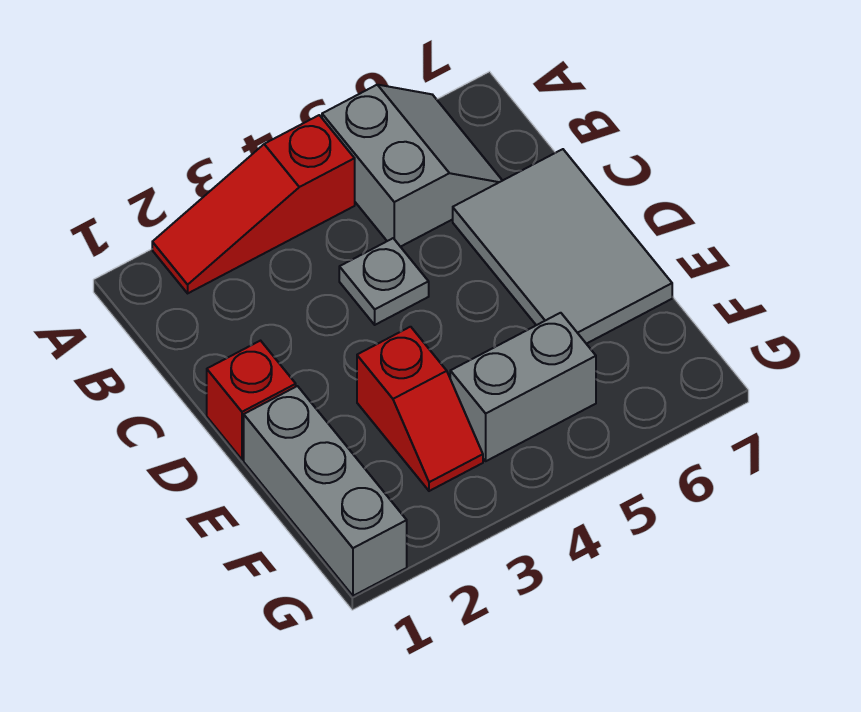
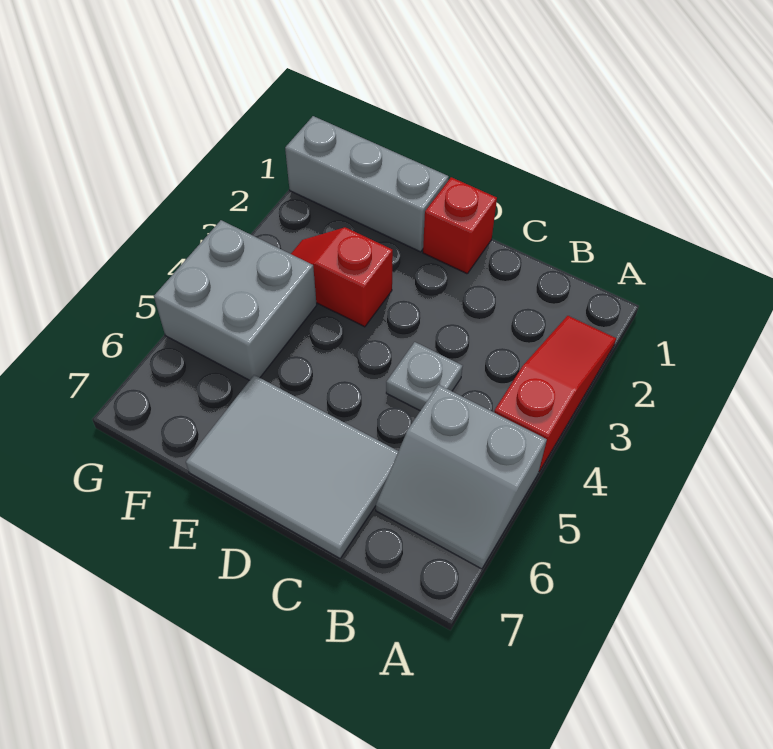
grey 1x2 brick [450,313,596,461] -> grey 2x2 brick [154,220,317,380]

